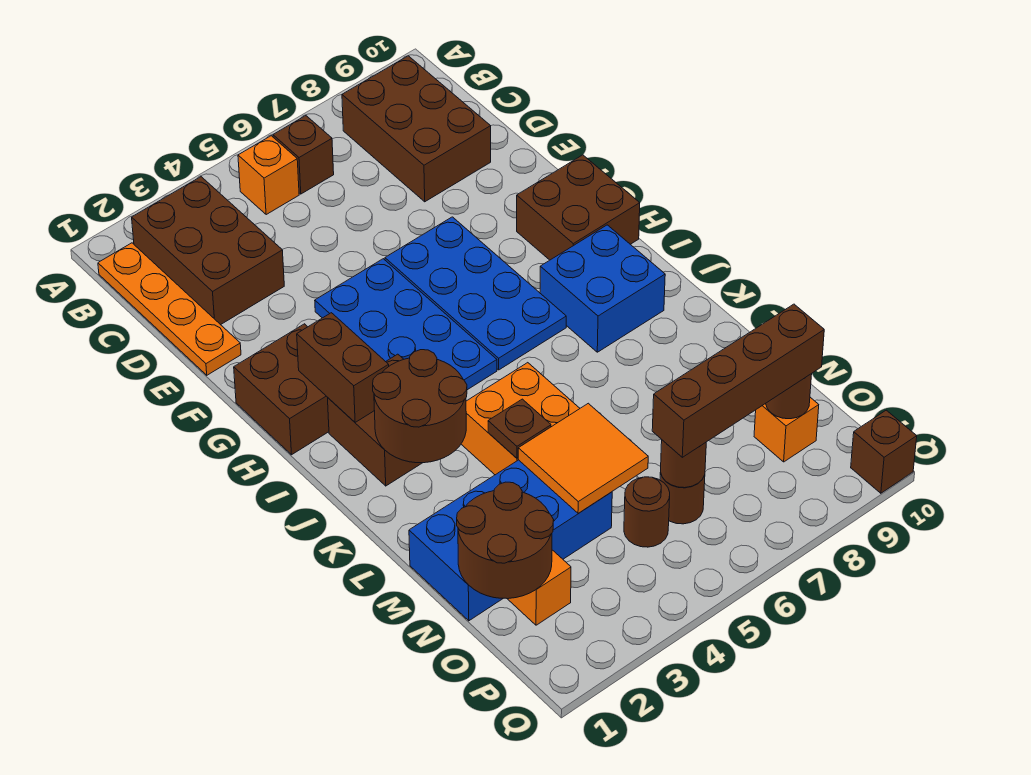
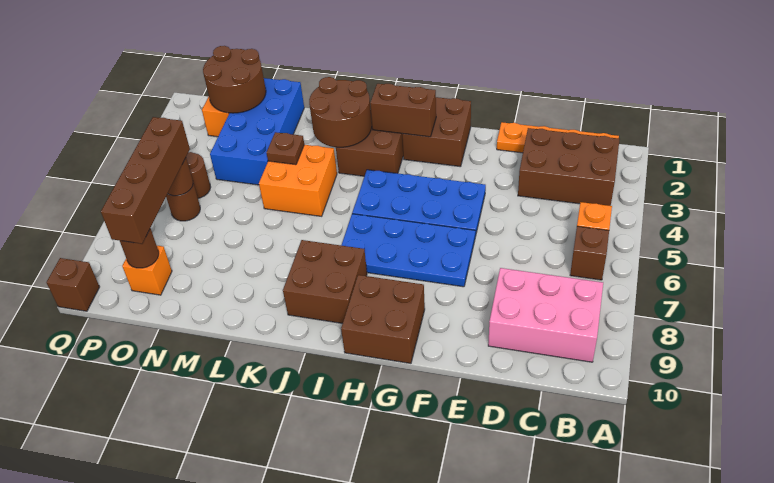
brown 2x3 brick [342,56,491,202] -> pink 2x3 brick [488,268,603,362]
blue 2x2 brick [540,225,665,352] -> brown 2x2 brick [283,240,367,323]
orange 2x2 tile [518,403,648,513] -> none

